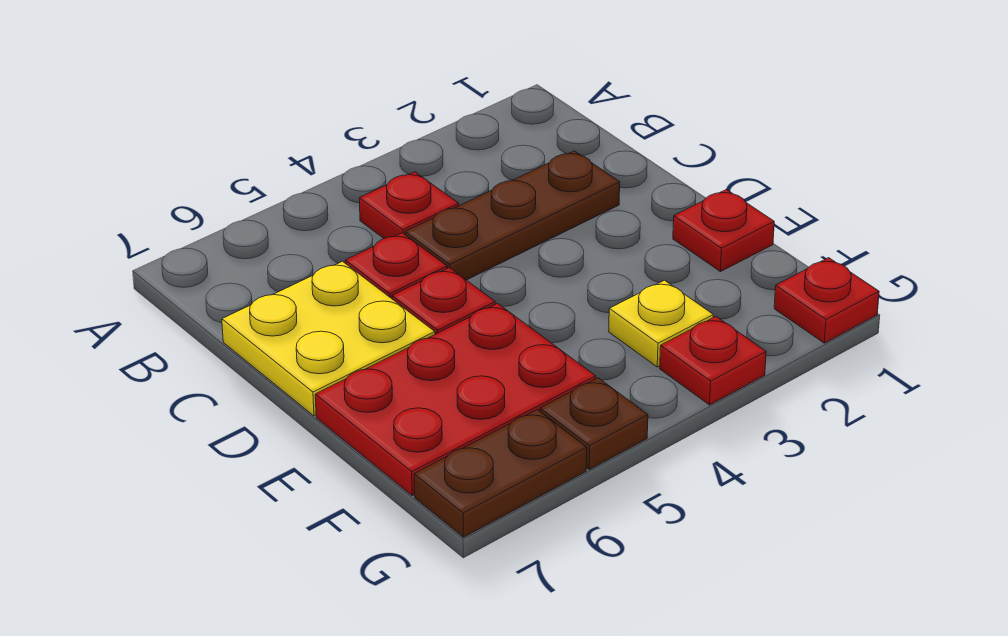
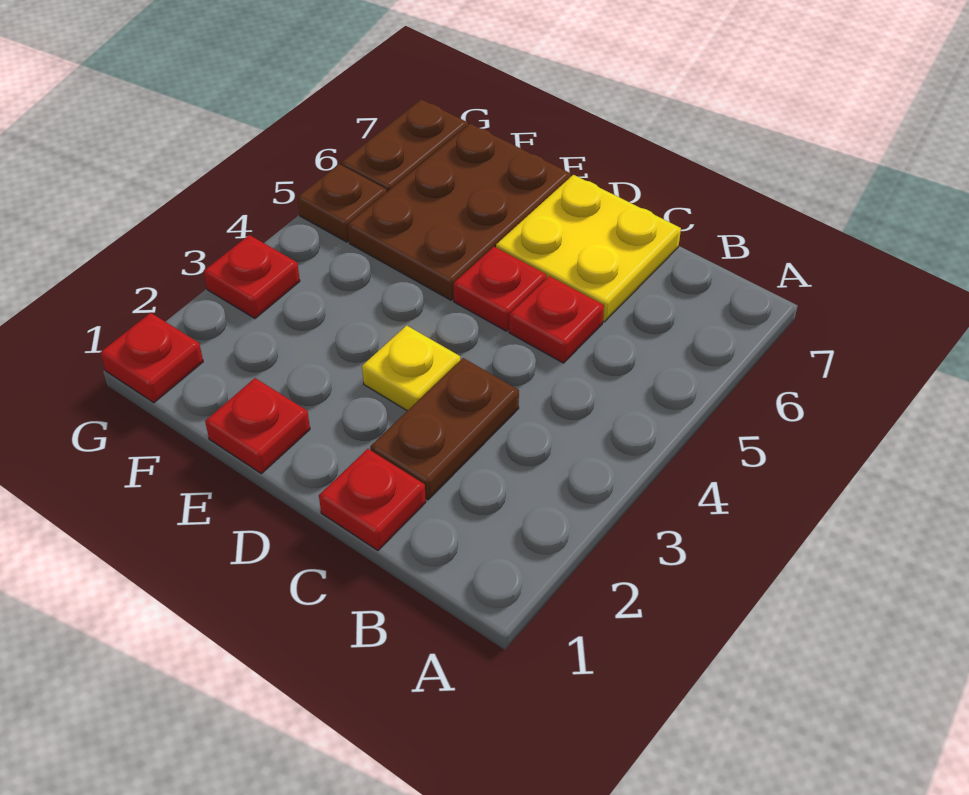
red 1x1 plate [359,172,459,239] -> red 1x1 plate moved to [319,449,426,551]
brown 1x3 plate [405,151,620,280] -> brown 1x2 plate [370,358,519,500]
red 2x3 plate [315,303,596,496] -> brown 2x3 plate [348,124,571,300]
yellow 1x1 plate [609,280,713,367] -> yellow 1x1 plate moved to [362,325,460,411]

